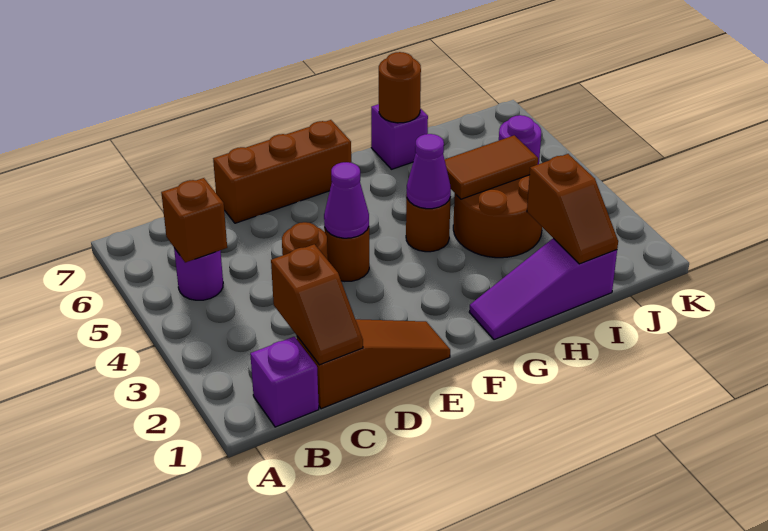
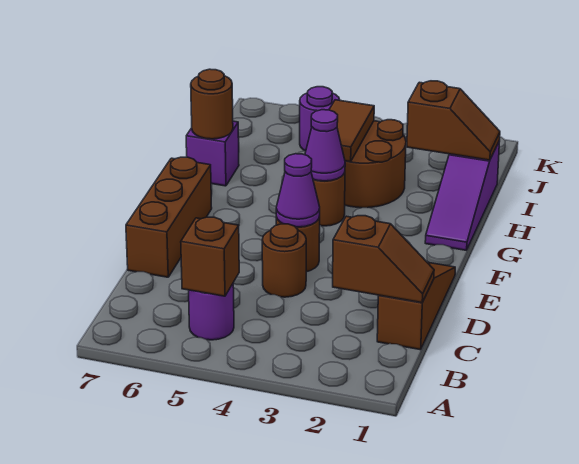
purple 1x1 brick [250,337,319,427] -> none

